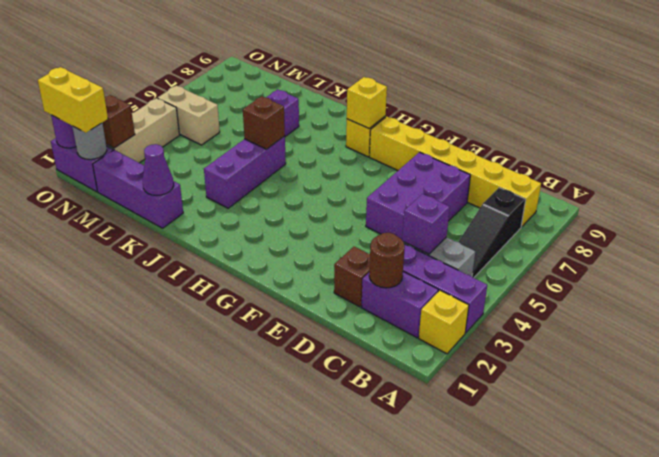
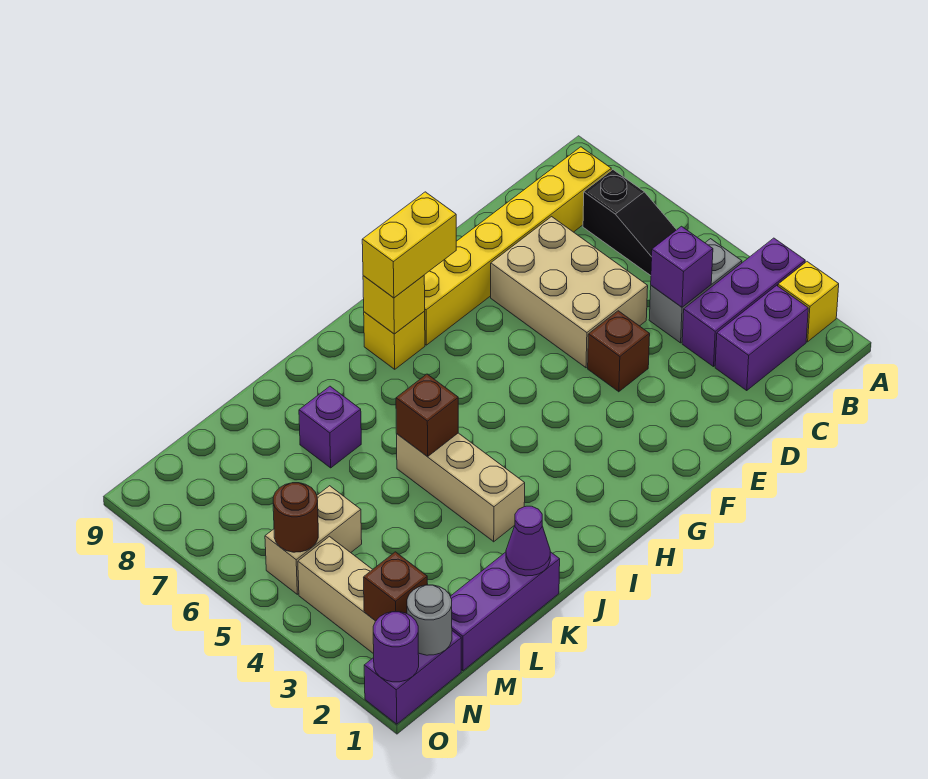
brown 1x1 round brick [369,233,405,288] -> brown 1x1 round brick moved to [273,483,318,552]
brown 1x1 brick [334,247,370,307] -> brown 1x1 brick moved to [588,311,650,392]
purple 2x3 brick [366,152,470,239] -> tan 2x3 brick [491,217,648,368]
purple 1x3 brick [204,136,286,208] -> tan 1x3 brick [397,433,525,542]
yellow 1x2 brick [38,67,108,133] -> yellow 1x2 brick moved to [362,192,456,298]

